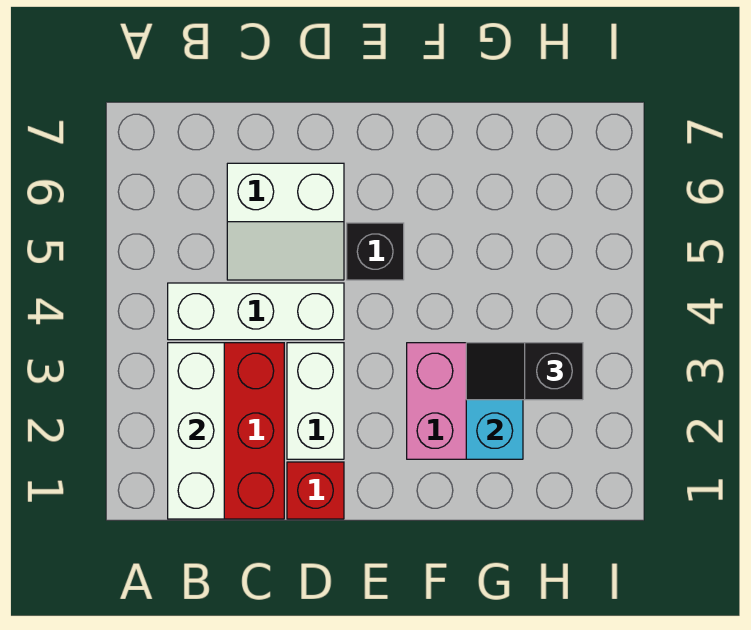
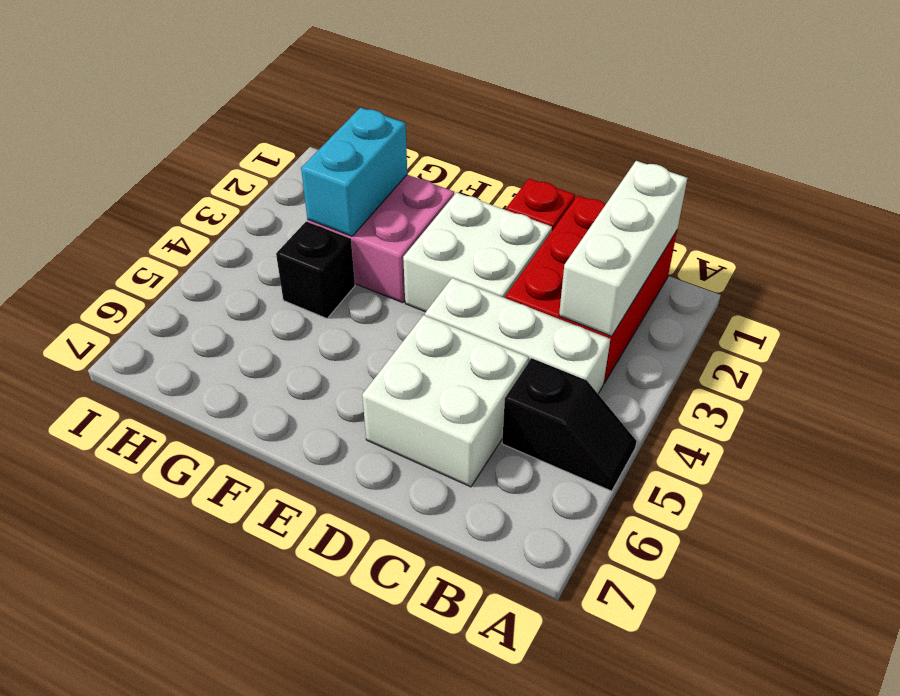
white 2x2 slope [227,163,344,280] -> white 2x2 brick [362,315,529,487]
white 1x2 brick [287,343,344,459] -> white 2x2 brick [403,192,552,312]
black 1x1 brick [347,223,404,280] -> black 1x1 brick moved to [276,222,355,318]
black 1x2 slope [466,343,583,400] -> black 1x2 slope moved to [502,358,636,491]

